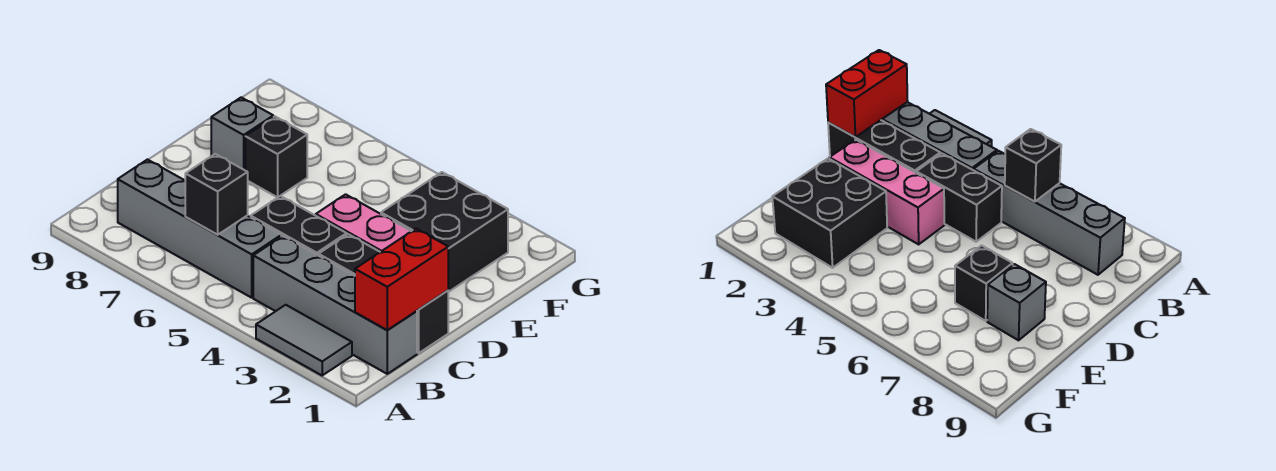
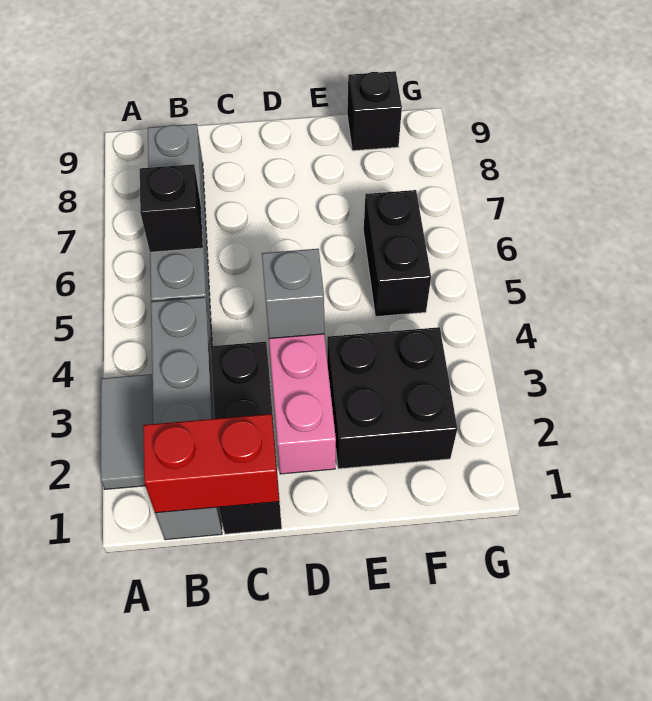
black 1x2 brick [251,196,347,255] -> black 1x2 brick moved to [364,190,431,317]
black 1x1 brick [245,117,307,198] -> black 1x1 brick moved to [347,71,402,151]
grey 1x1 brick [211,97,273,170] -> grey 1x1 brick moved to [262,249,324,339]

